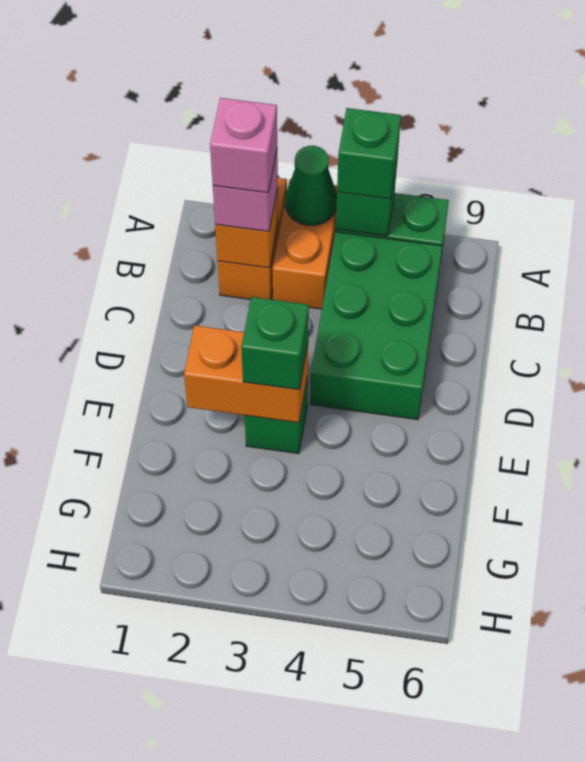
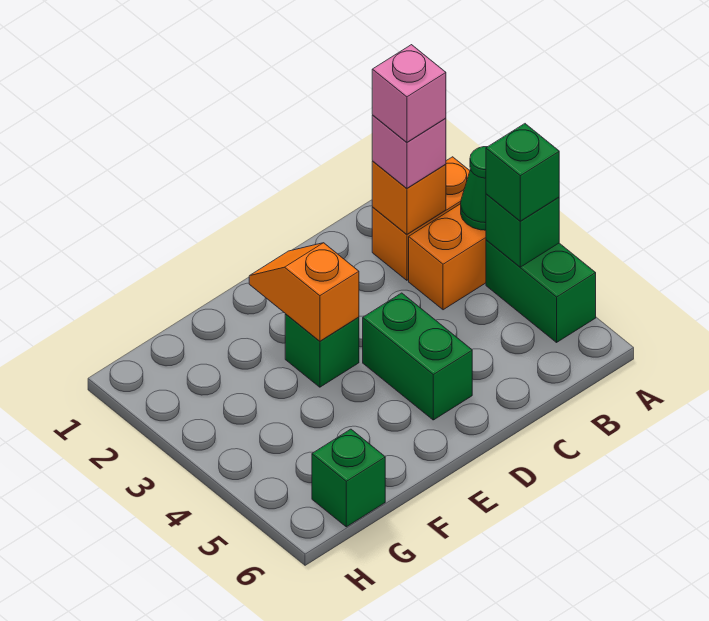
green 2x3 brick [310,232,442,420] -> green 1x2 brick [363,293,472,420]
orange 1x2 brick [184,325,308,423] -> orange 1x2 slope [249,243,359,341]
green 1x1 brick [241,297,309,390] -> green 1x1 brick moved to [312,429,385,527]

